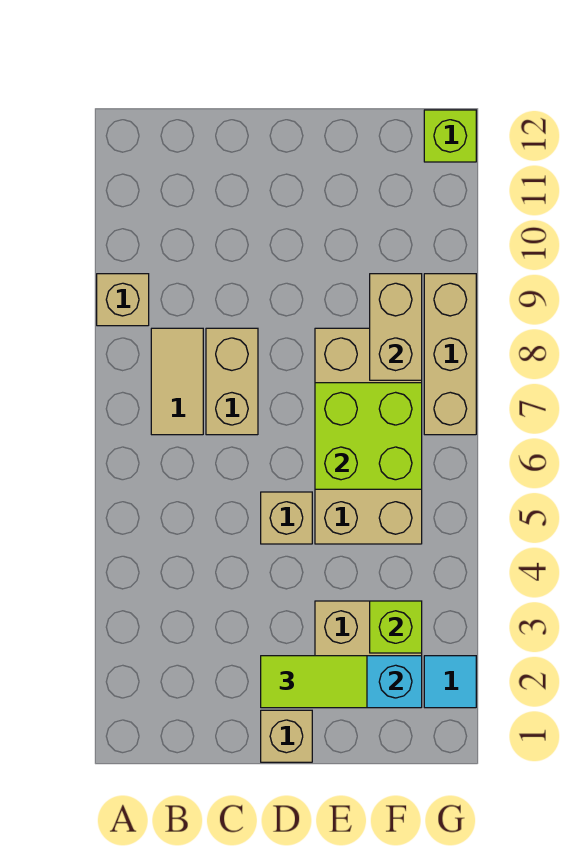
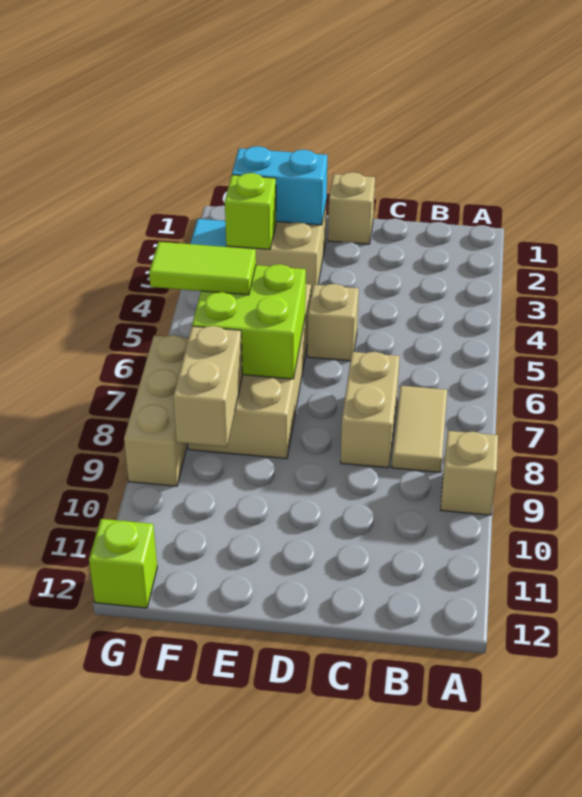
lime 1x2 tile [261,656,367,708] -> lime 1x2 tile moved to [149,242,256,295]

